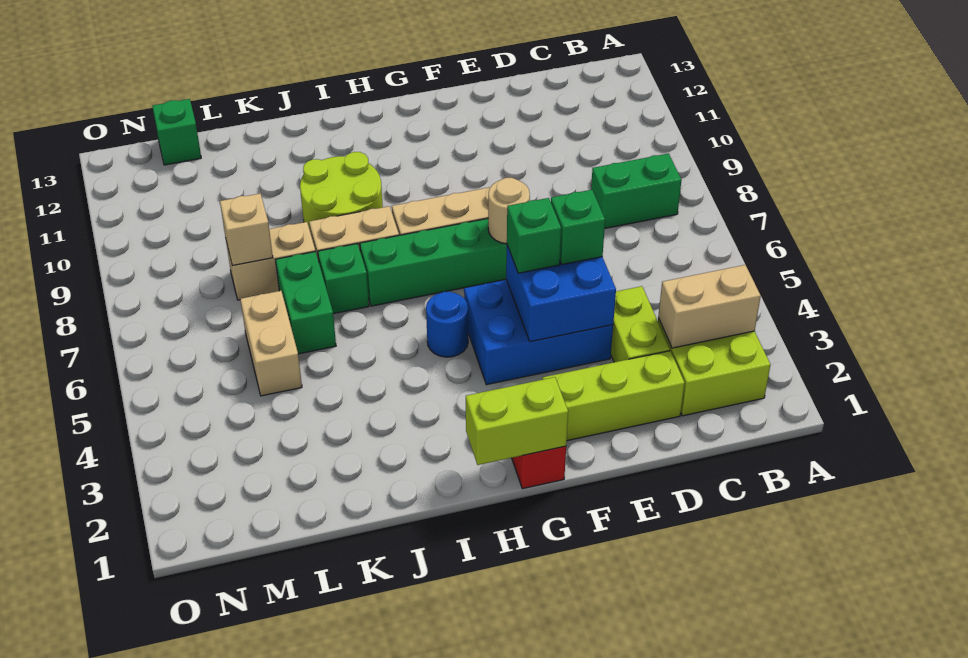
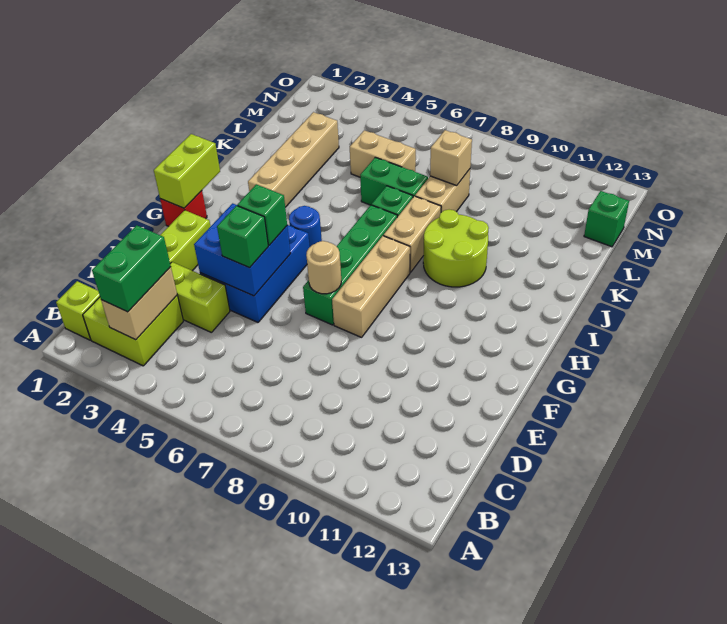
none -> lime 1x1 brick [56,281,100,340]
green 1x2 brick [591,153,681,228] -> green 1x2 brick moved to [92,225,171,312]
none -> tan 1x4 brick [248,112,339,207]

